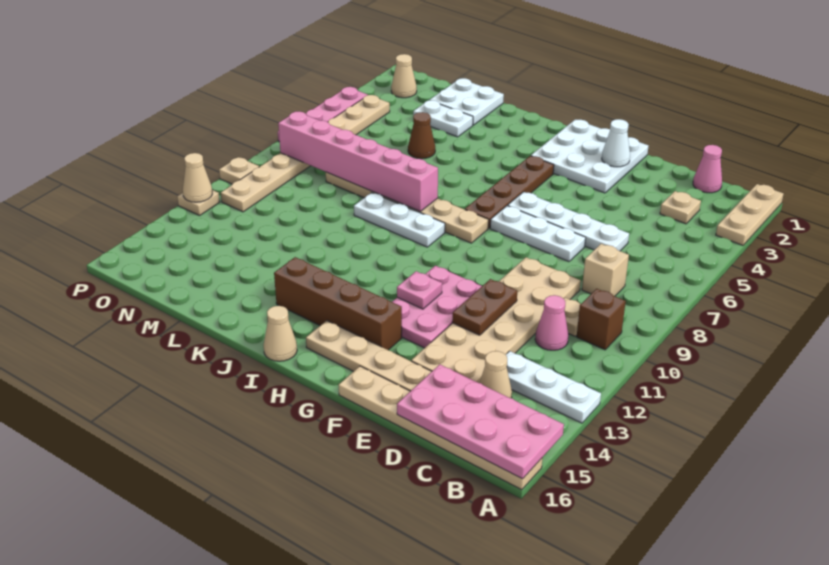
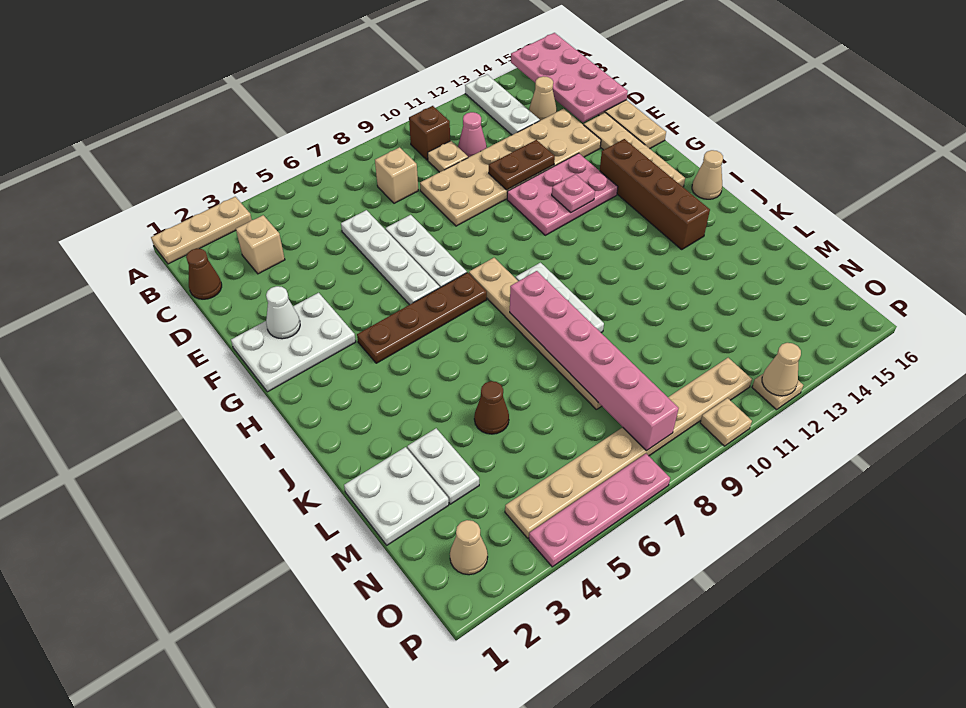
pink 1x1 cone [693,145,722,193] -> brown 1x1 cone [186,249,222,299]
tan 1x1 plate [660,191,701,224] -> tan 1x1 brick [236,215,285,274]
white 3x3 plate [531,119,648,193] -> white 2x3 plate [231,293,356,392]

